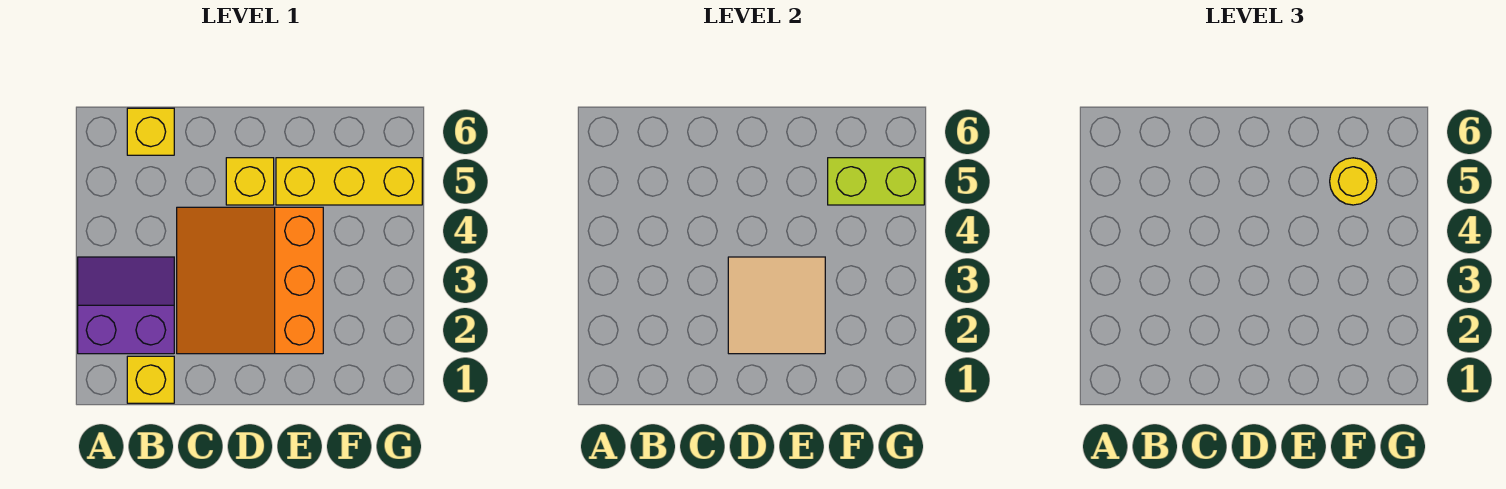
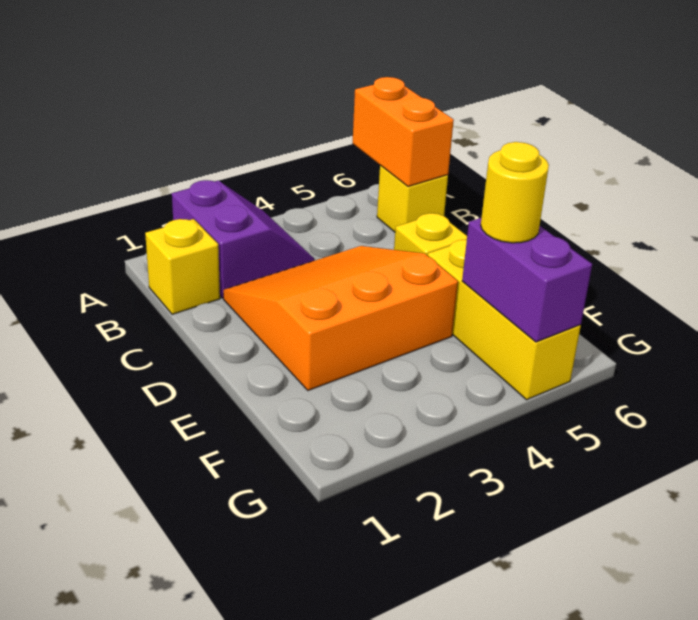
none -> orange 1x2 brick [353,77,454,187]
tan 2x2 tile [728,257,825,354] -> none
lime 1x2 brick [828,158,924,205] -> purple 1x2 brick [462,218,592,342]

